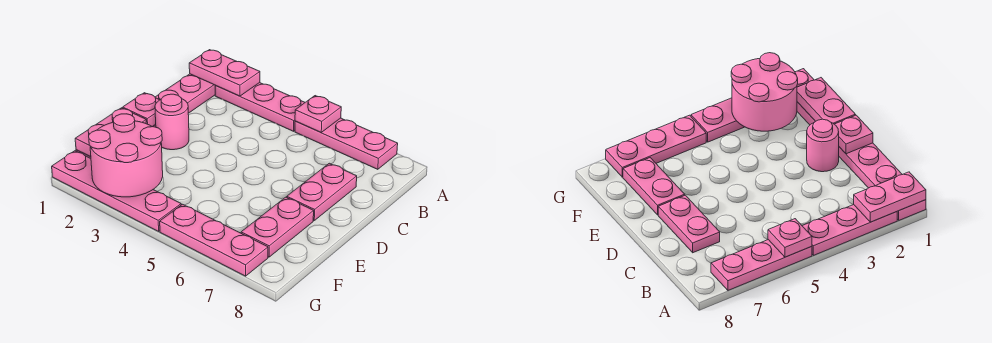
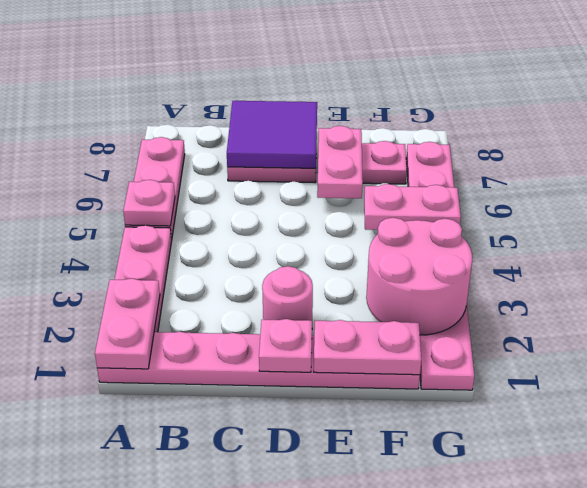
none -> purple 2x2 tile [227,101,317,168]
none -> pink 1x2 plate [317,126,363,198]
none -> pink 1x2 plate [364,184,461,230]

